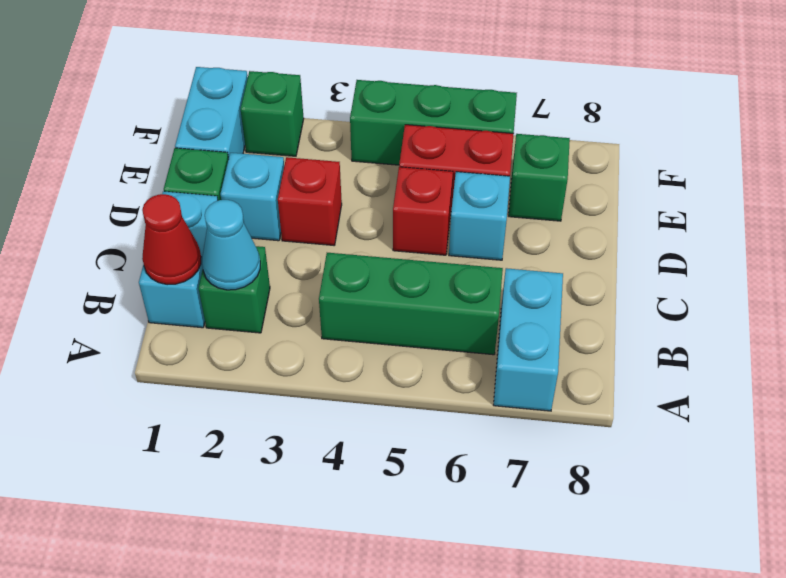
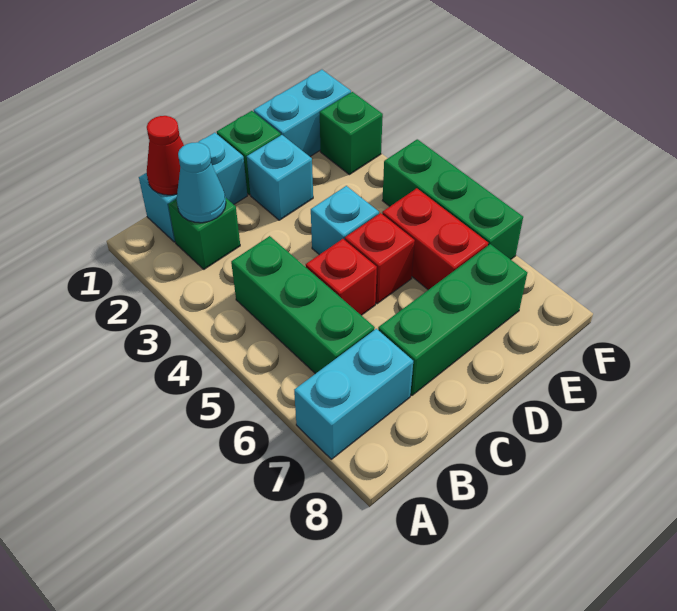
red 1x1 brick [278,157,342,245] -> red 1x1 brick moved to [306,239,377,315]
cyan 1x1 brick [449,172,510,260] -> cyan 1x1 brick moved to [311,186,379,255]
green 1x1 brick [509,134,570,221] -> green 1x3 brick [378,244,527,395]

